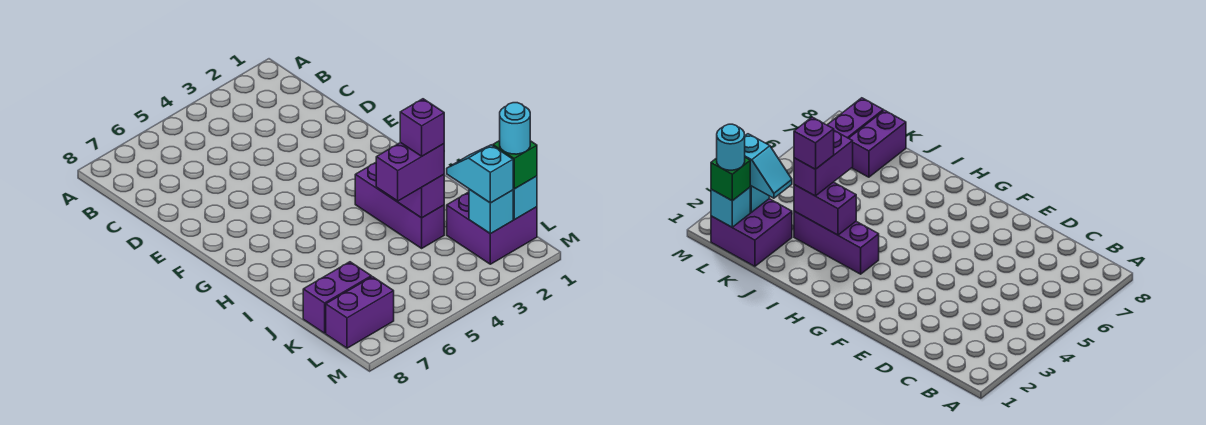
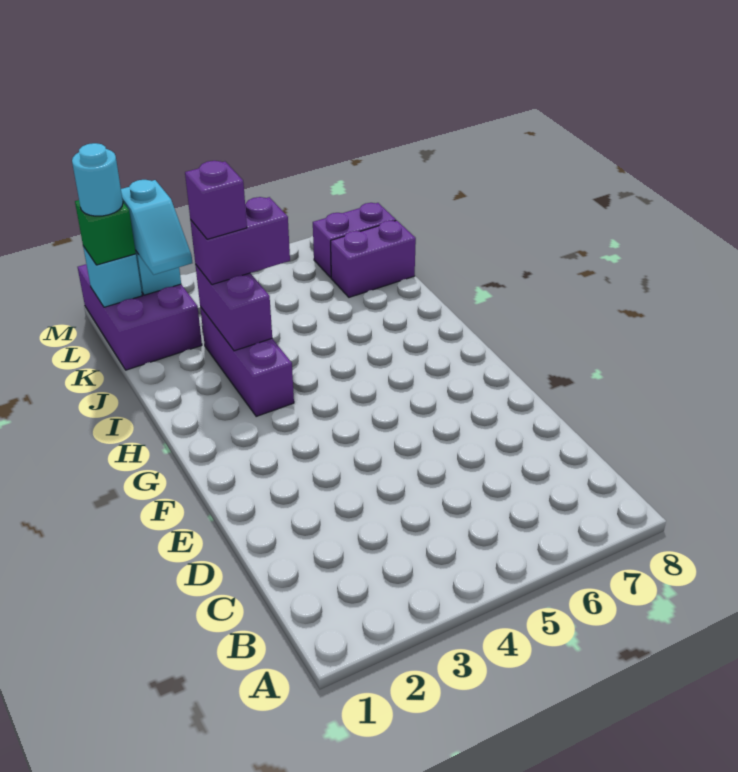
purple 2x2 brick [447,192,537,264] -> purple 2x3 brick [78,264,202,370]

